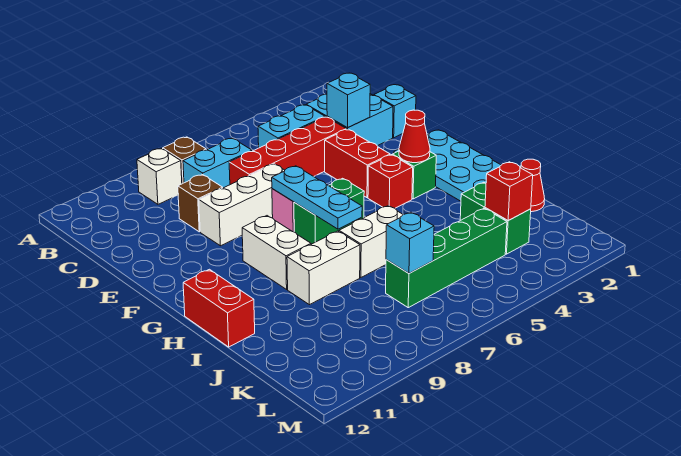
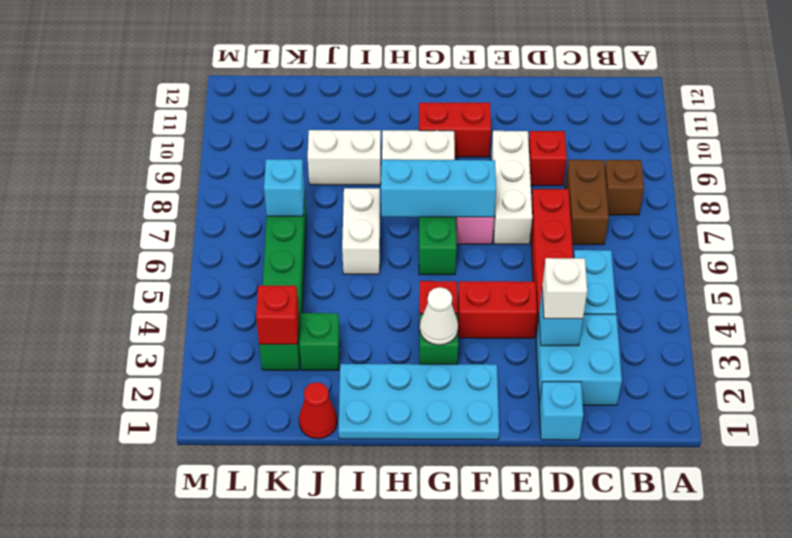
white 1x1 brick [137,148,182,204] -> white 1x1 brick moved to [542,258,587,319]
cyan 1x2 brick [183,138,252,188] -> brown 1x2 brick [565,160,609,245]
brown 1x1 brick [178,174,223,232] -> red 1x1 brick [529,131,567,186]
cyan 1x3 plate [272,166,362,229] -> cyan 1x3 brick [381,160,496,217]
red 1x1 cone [399,110,430,163] -> white 1x1 cone [420,287,458,345]
red 1x2 brick [183,269,255,347] -> red 1x2 brick moved to [419,102,491,157]
white 1x2 brick [287,231,360,305] -> white 1x2 brick turned to [308,130,381,185]

